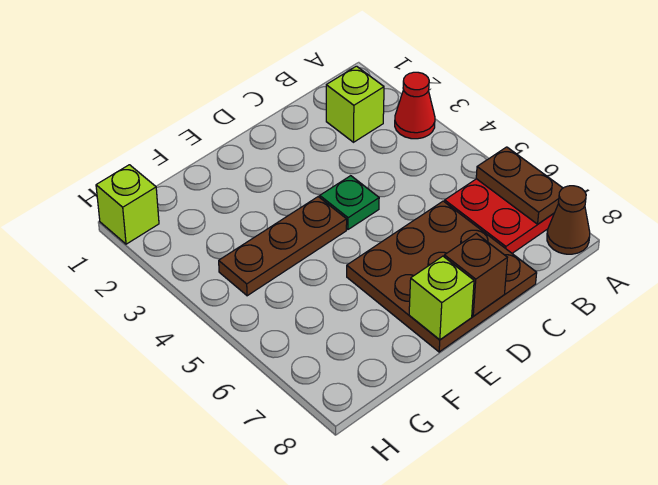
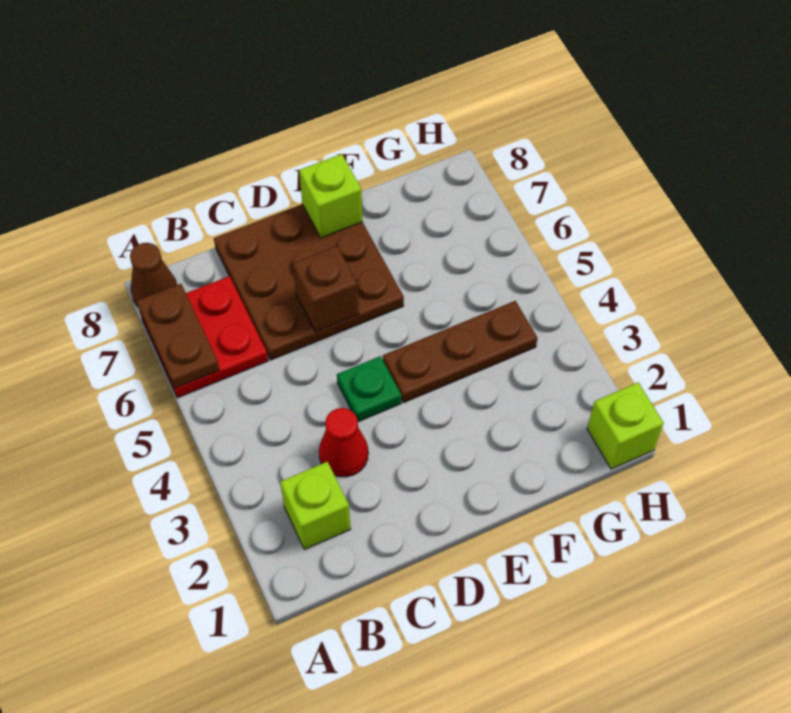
red 1x1 cone [395,72,435,139] -> red 1x1 cone moved to [319,408,368,477]
brown 1x1 brick [444,234,507,316] -> brown 1x1 brick moved to [293,246,359,332]

